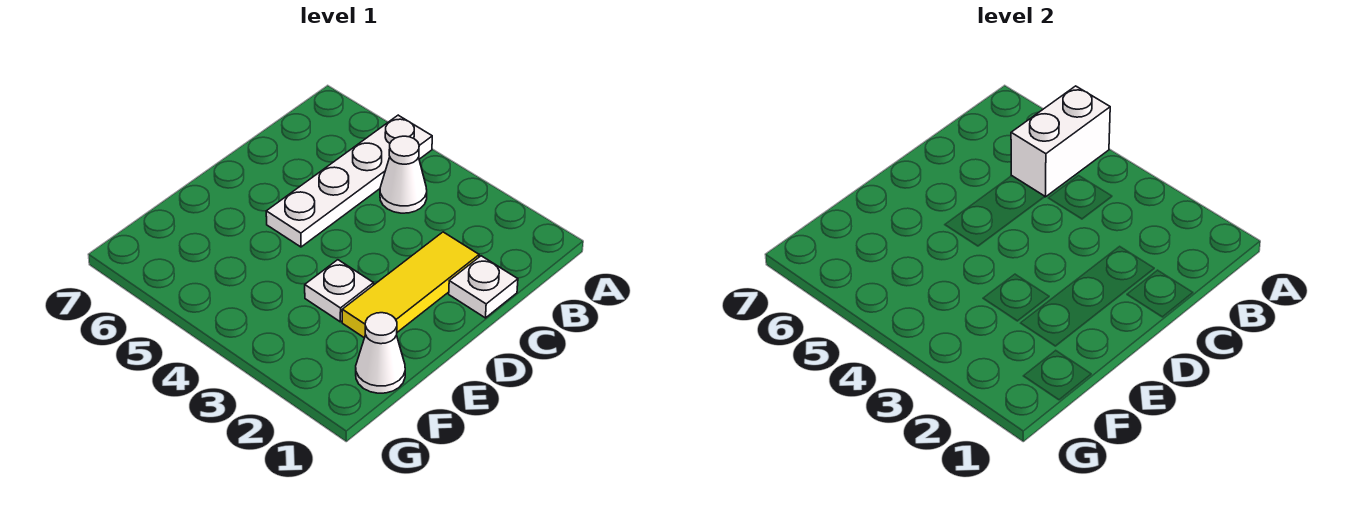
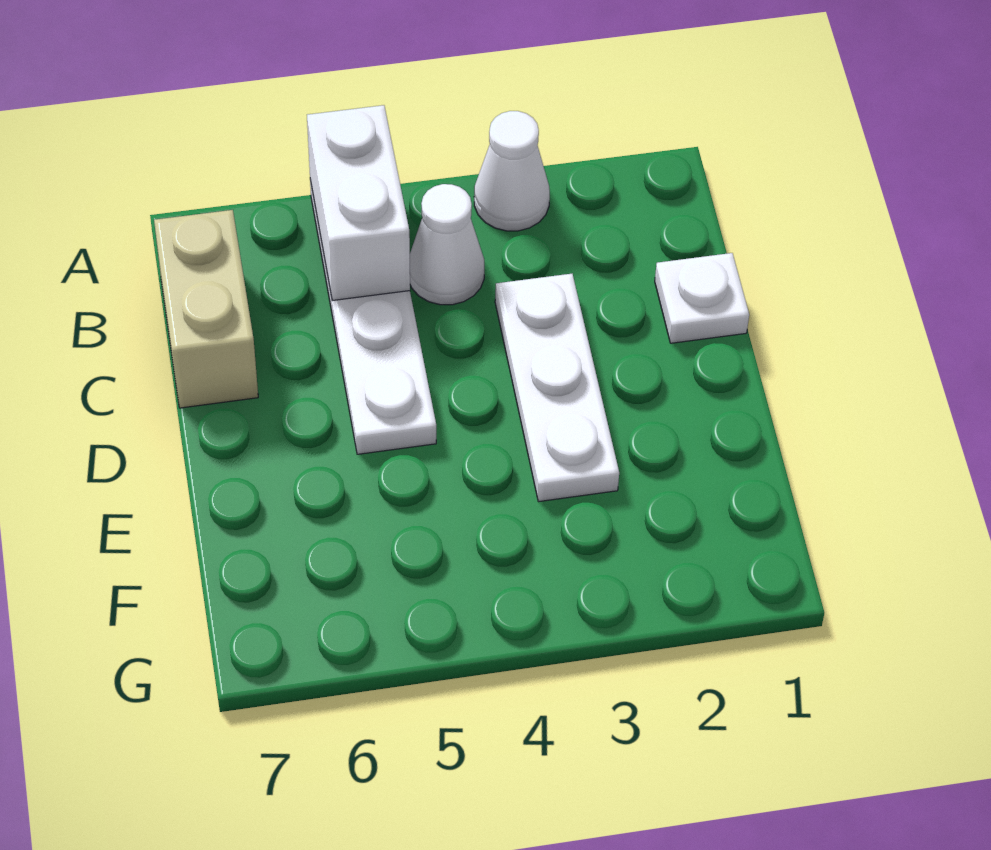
none -> tan 1x2 brick [154,210,258,408]
yellow 1x3 tile [342,232,479,338] -> none
white 1x1 plate [305,260,374,322] -> white 1x3 plate [495,274,619,502]
white 1x1 cone [356,313,405,393] -> white 1x1 cone moved to [474,111,550,231]

